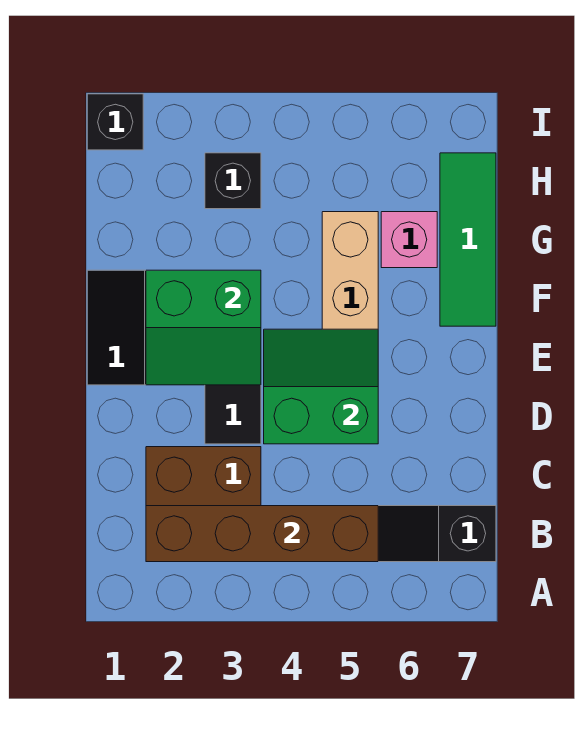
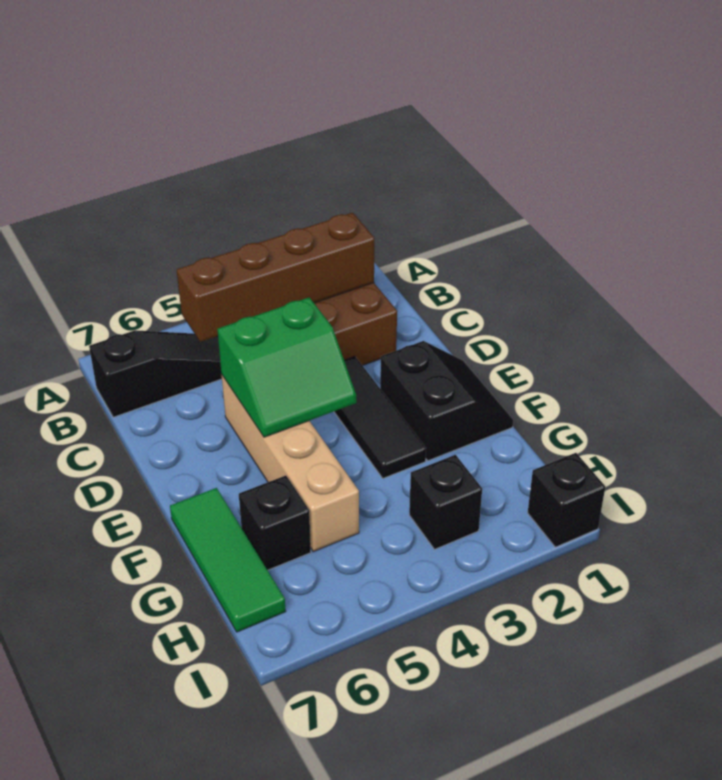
green 2x2 slope [146,270,261,385] -> none
pink 1x1 brick [381,212,437,268] -> black 1x1 brick [239,476,311,570]

